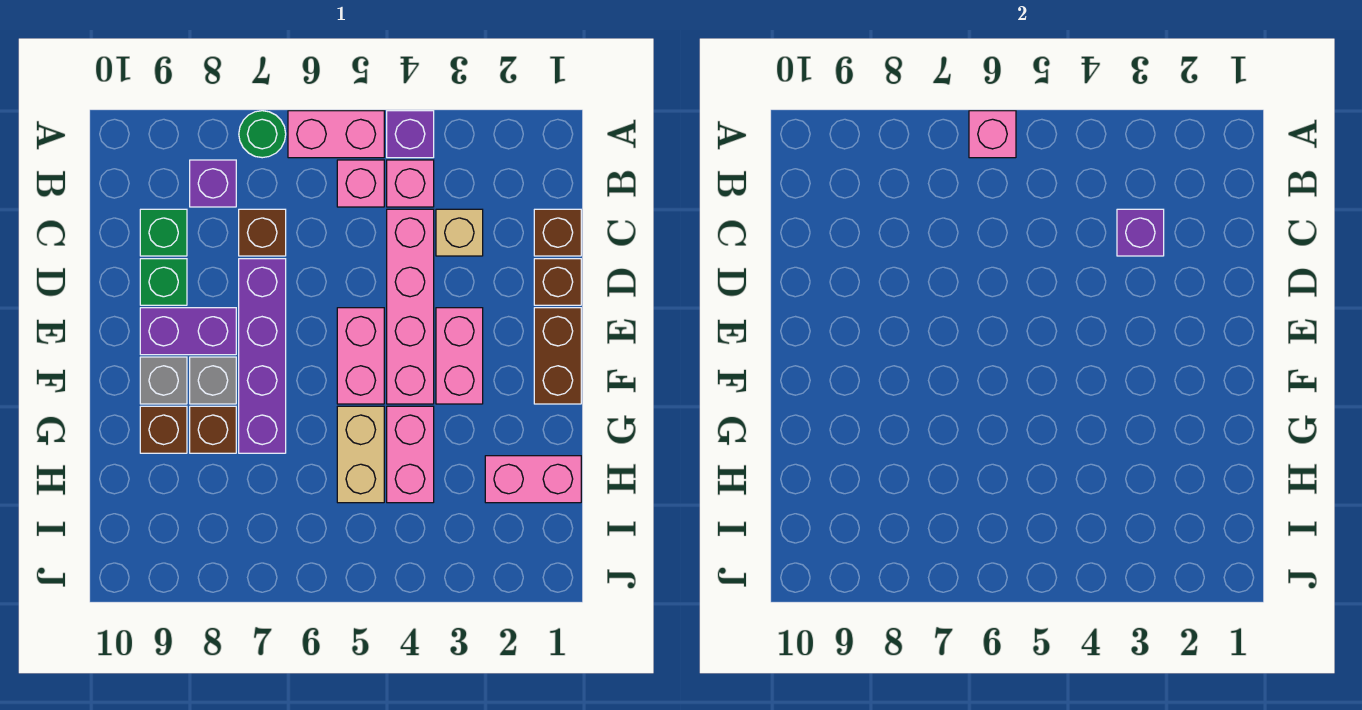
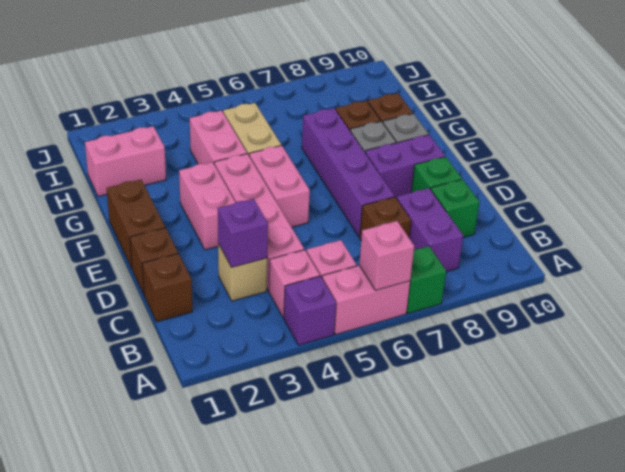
green 1x1 round brick [239,111,286,158] -> green 1x1 brick [407,246,446,314]
purple 1x1 brick [190,160,236,207] -> purple 1x2 brick [397,188,463,272]

